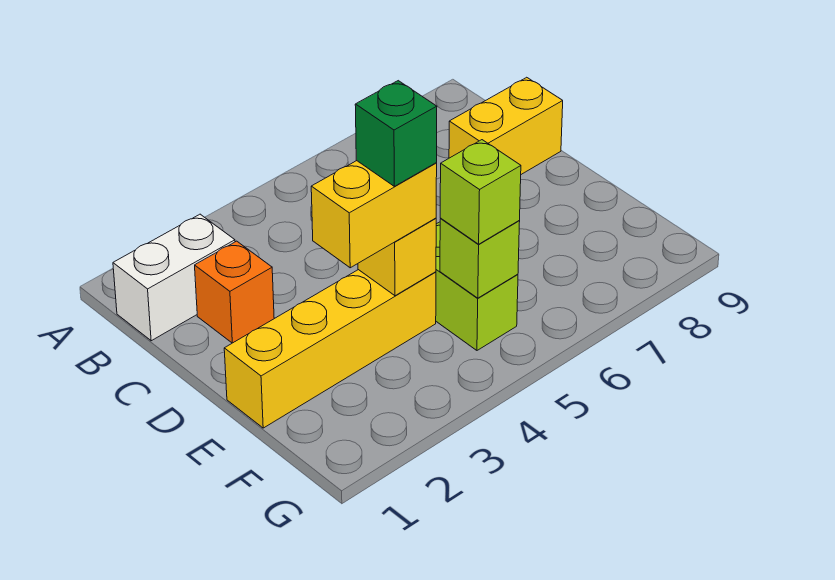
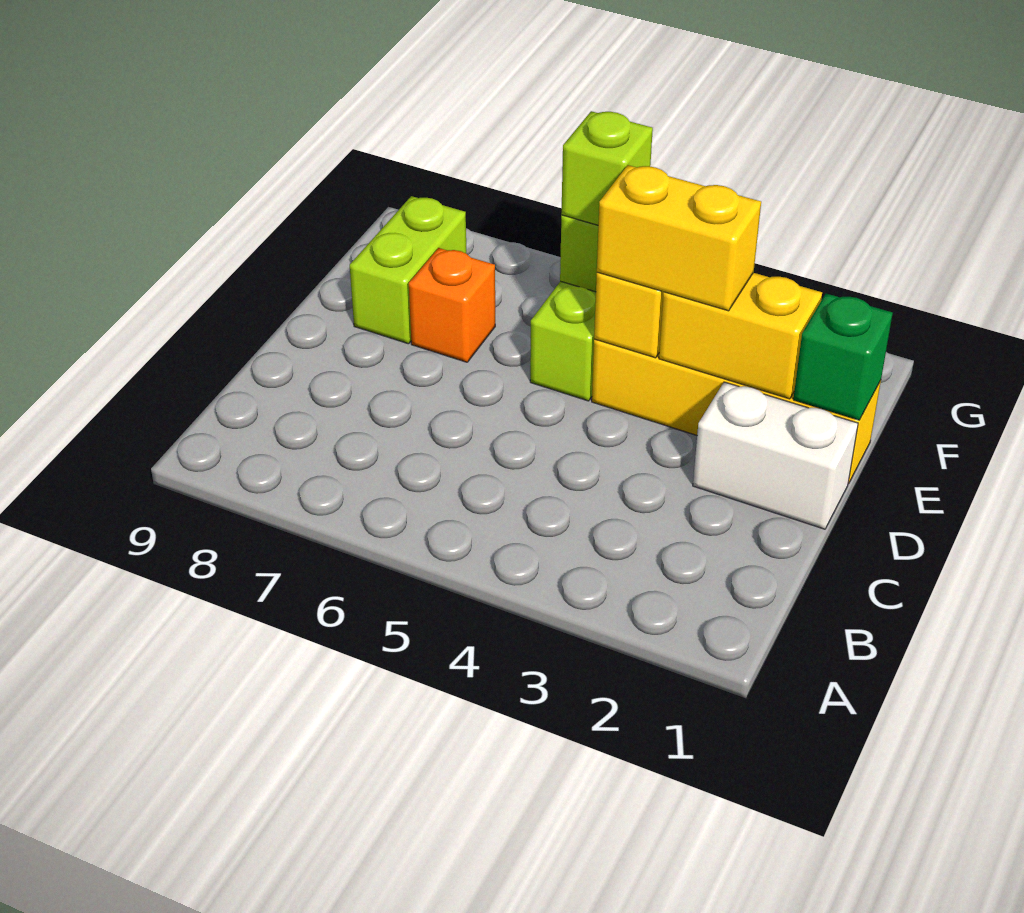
white 1x2 brick [113,214,235,341] -> white 1x2 brick moved to [693,382,858,529]
orange 1x1 brick [195,241,274,343] -> orange 1x1 brick moved to [409,248,495,362]
yellow 1x2 brick [449,77,563,174] -> yellow 1x2 brick moved to [659,273,822,399]
green 1x1 brick [355,81,437,186] -> green 1x1 brick moved to [793,294,893,420]
none -> lime 1x2 brick [350,196,466,344]

